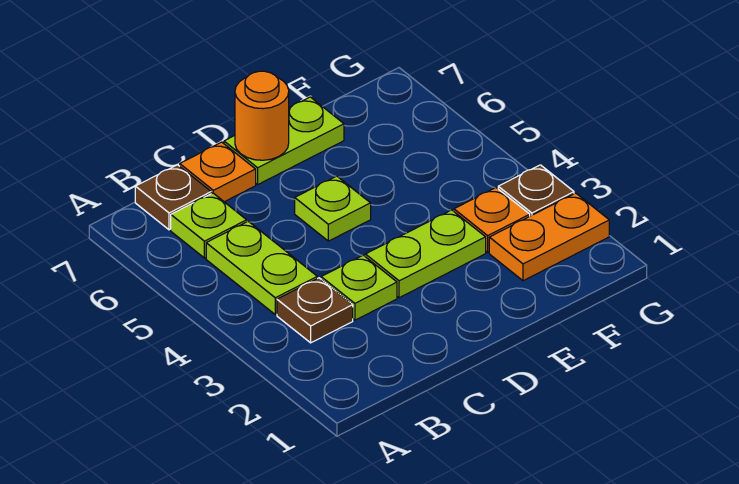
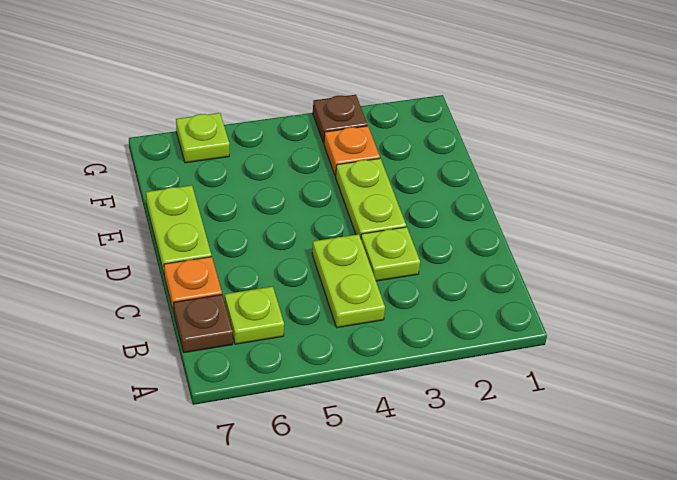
brown 1x1 plate [277,278,353,343] -> none
lime 1x2 plate [206,221,317,314] -> lime 1x2 plate turned to [312,234,385,328]
lime 1x1 plate [295,176,371,241] -> lime 1x1 plate moved to [176,113,230,163]
orange 1x1 round brick [235,71,289,160] -> none
orange 1x2 plate [489,193,609,281] -> none

